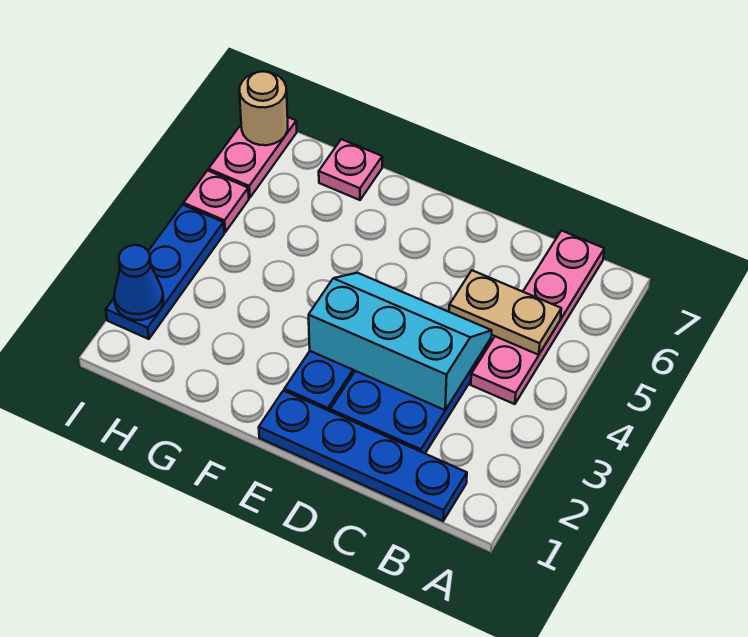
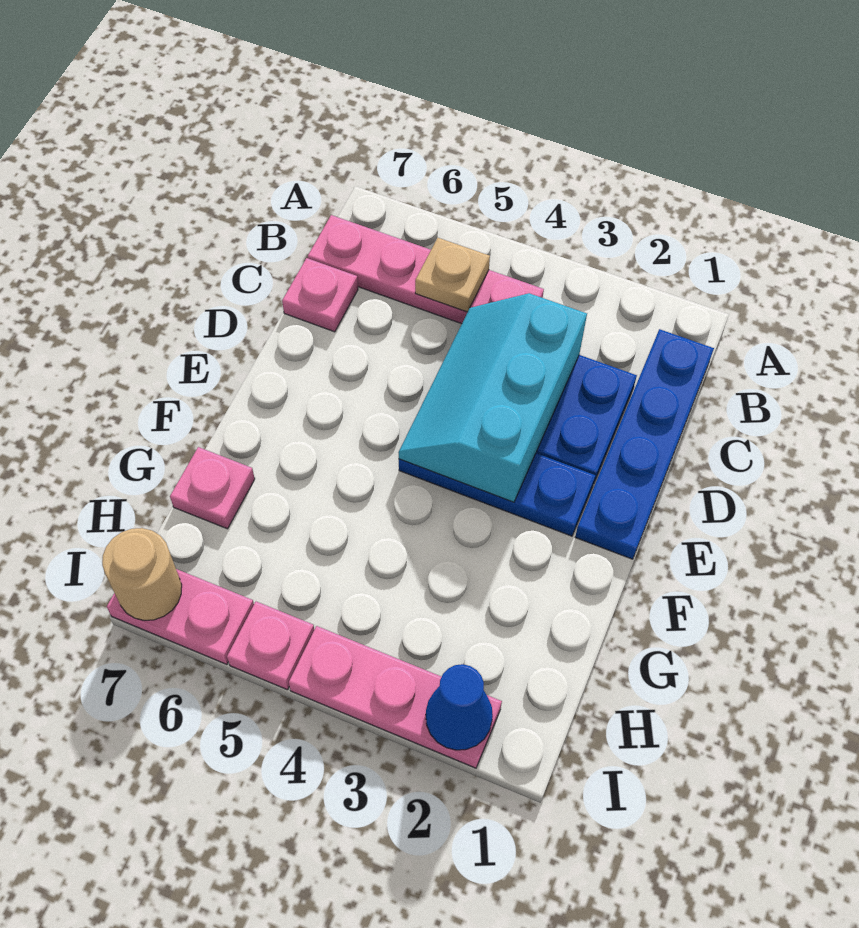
tan 1x2 plate [449,270,561,355] -> tan 1x1 plate [415,238,490,312]
none -> pink 1x1 plate [282,258,358,332]
blue 1x3 plate [106,205,224,339] -> pink 1x3 plate [289,626,502,768]

